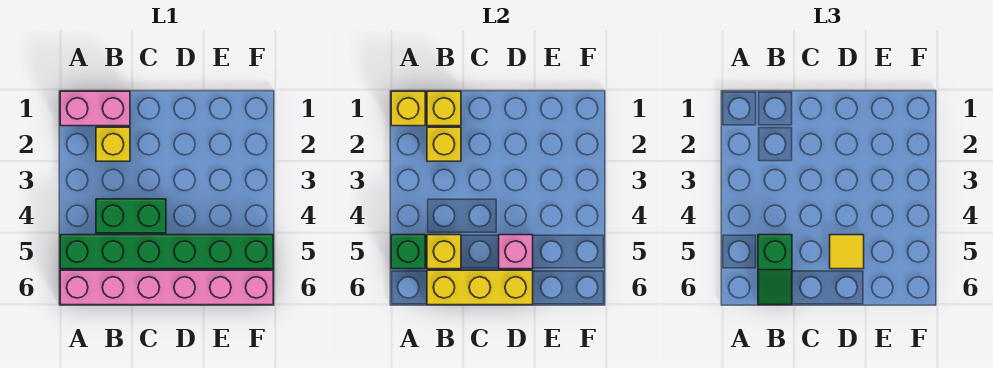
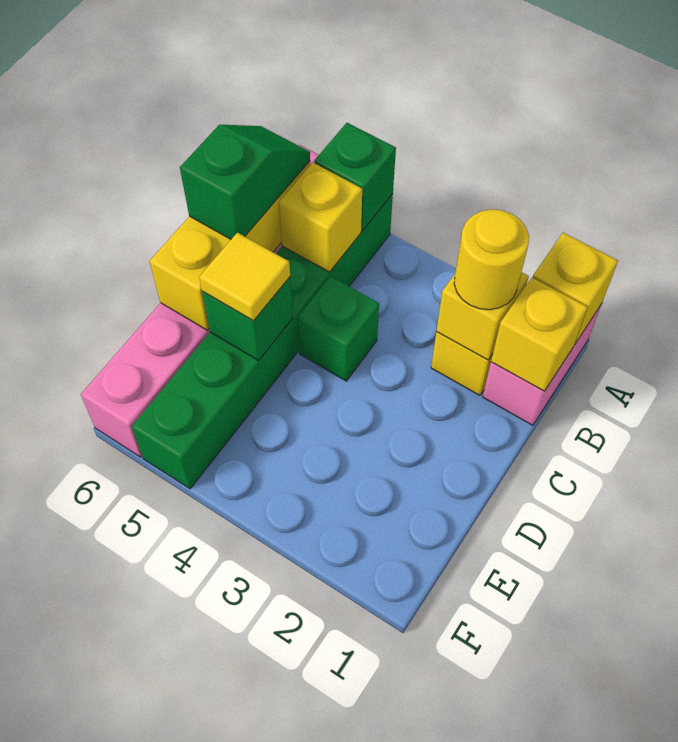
none -> yellow 1x1 round brick [454,209,529,310]
green 1x2 brick [96,199,166,233] -> green 1x1 brick [297,276,379,381]
green 1x2 slope [758,235,792,305] -> green 1x2 slope turned to [180,125,310,239]
pink 1x1 brick [499,235,533,269] -> green 1x1 brick [202,277,293,360]

